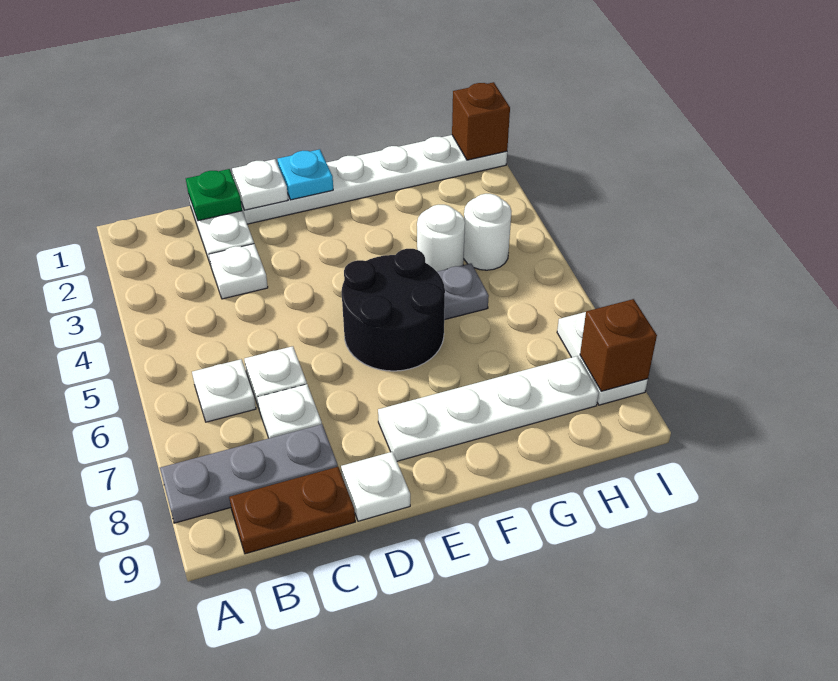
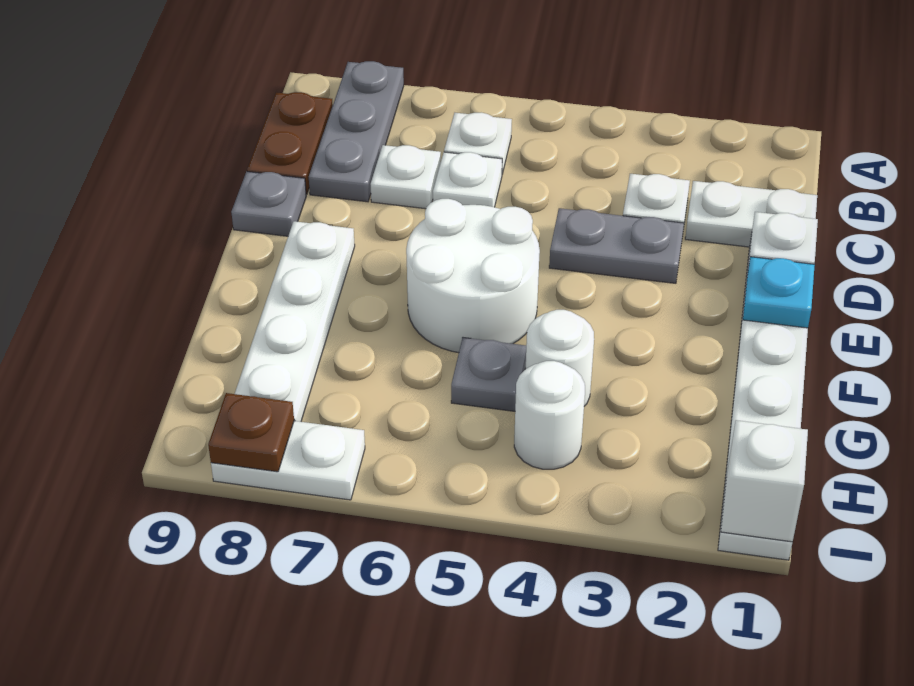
green 1x1 plate [186,169,242,221] -> none
none -> grey 1x2 plate [549,208,684,283]
white 1x1 plate [341,452,410,521] -> grey 1x1 plate [231,172,306,236]
black 2x2 round brick [342,249,445,371] -> white 2x2 round brick [406,199,540,353]
brown 1x1 brick [452,82,510,160] -> white 1x1 brick [721,420,808,542]
brown 1x1 brick [580,299,657,391] -> brown 1x1 plate [208,393,294,472]

